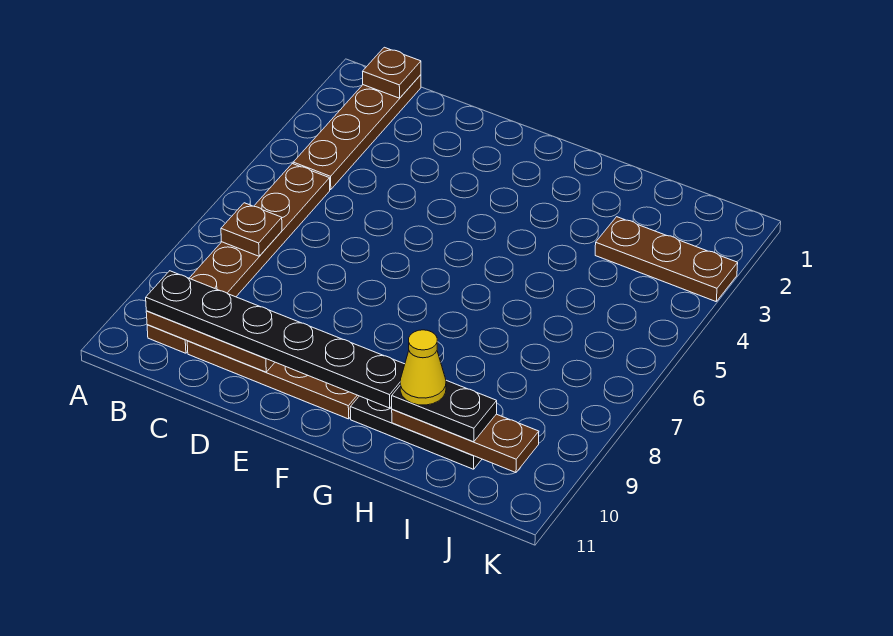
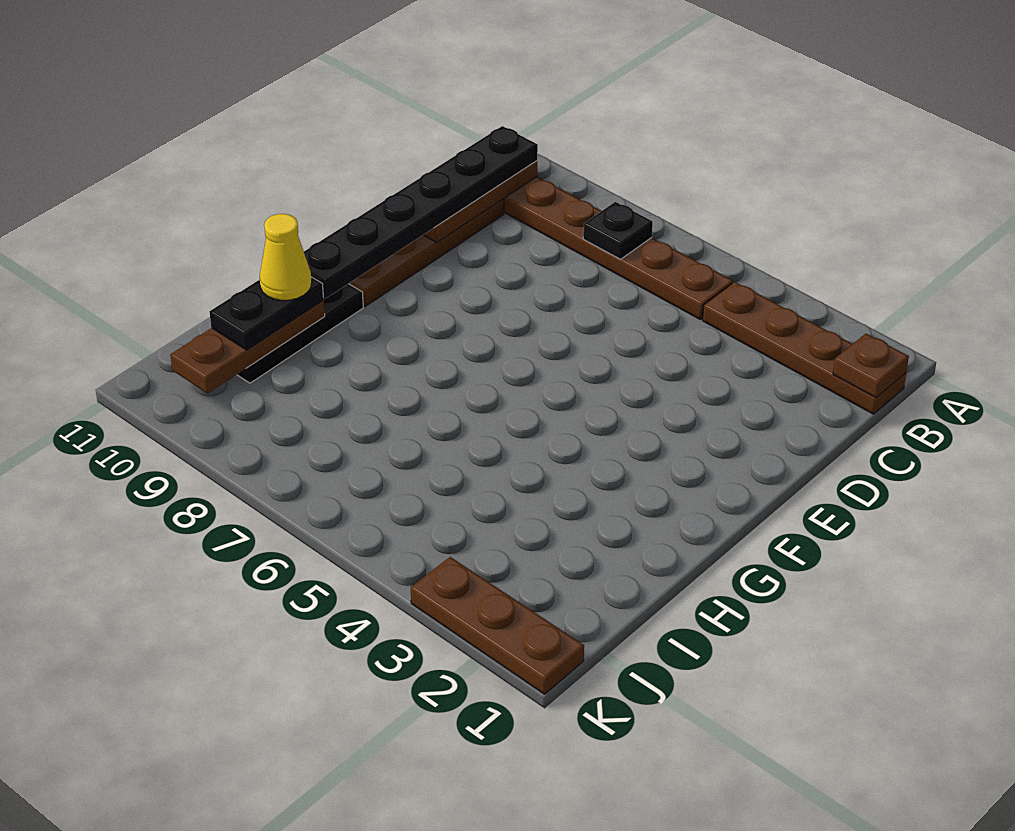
brown 1x1 plate [221,203,282,256] -> black 1x1 plate [583,202,653,259]
brown 1x3 plate [595,217,738,301] -> brown 1x3 plate turned to [411,557,584,694]

